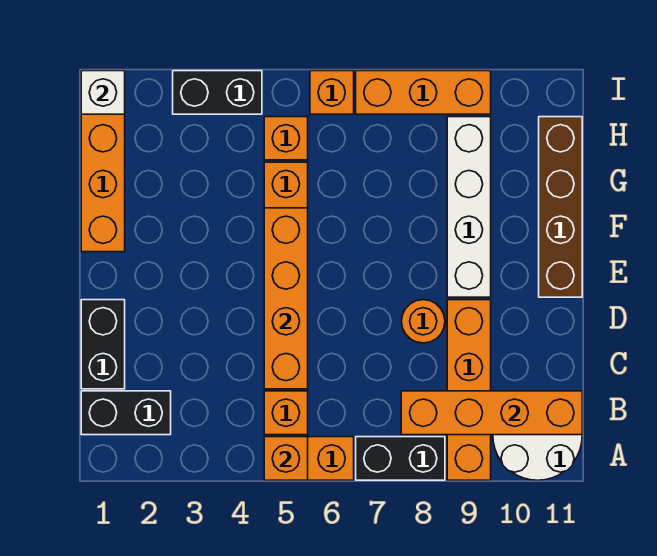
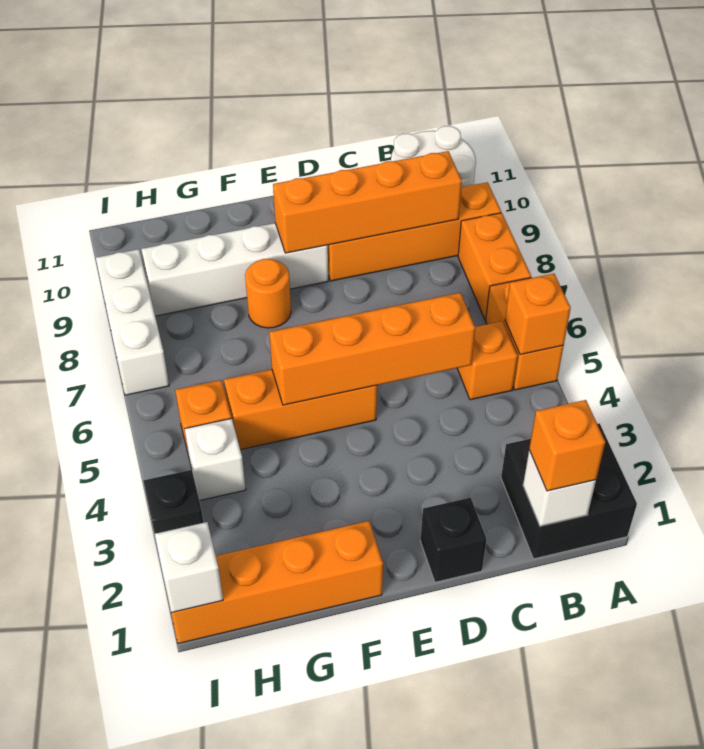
black 1x2 brick [356,437,445,480] -> orange 1x2 brick [458,213,531,320]
black 1x2 brick [81,391,171,435] -> black 2x2 brick [501,423,637,559]
none -> white 1x1 brick [523,450,596,526]
orange 1x4 brick [401,391,582,435] -> orange 1x4 brick turned to [273,151,462,253]
black 1x2 brick [81,300,125,389] -> black 1x1 brick [421,498,487,582]
orange 1x1 round brick [402,300,445,343] -> orange 1x1 round brick moved to [245,259,291,328]
brown 1x4 brick [539,117,582,297] -> none
none -> white 1x1 brick [185,418,246,501]
black 1x2 brick [173,71,262,114] -> black 1x1 brick [143,470,204,539]
orange 1x1 brick [310,71,354,114] -> orange 1x1 brick moved to [529,400,605,491]
orange 1x3 brick [356,71,491,114] -> white 1x3 brick [96,249,169,395]

